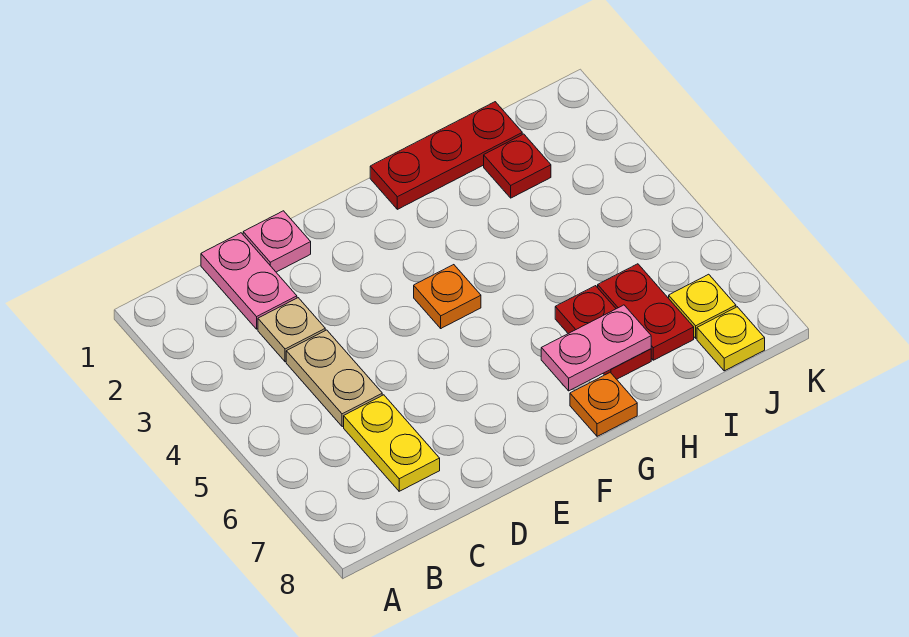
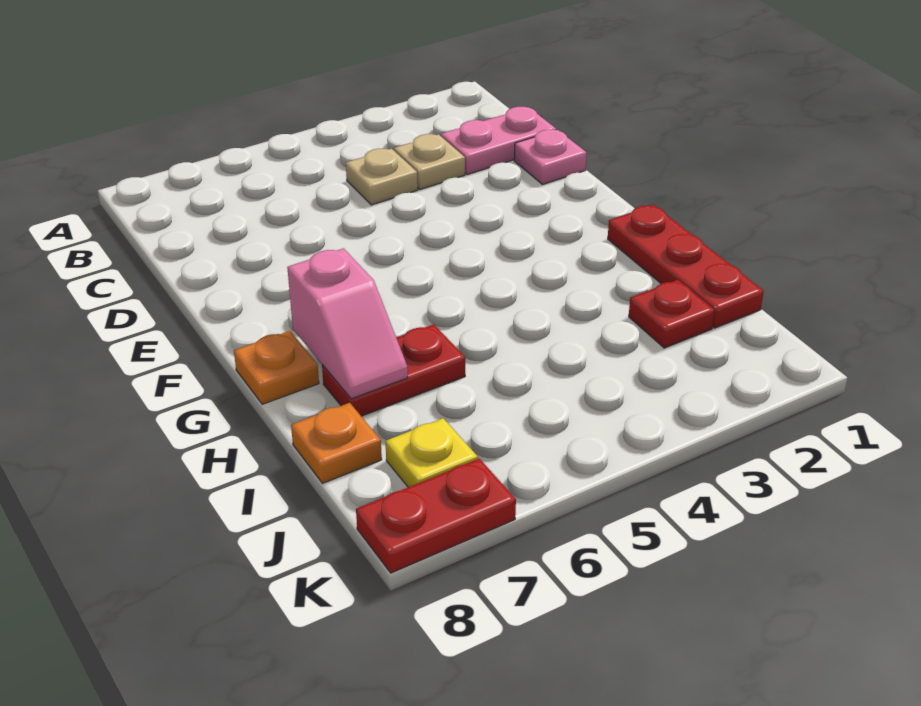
tan 1x2 plate [286,330,382,427] -> tan 1x1 plate [346,149,418,205]
yellow 1x2 plate [344,395,440,491] -> none
orange 1x1 plate [414,265,481,328] -> orange 1x1 plate moved to [291,403,382,483]
pink 1x2 plate [541,305,651,391] -> pink 1x2 slope [287,248,408,399]
red 1x2 plate [598,264,694,360] -> red 1x2 plate moved to [356,458,516,573]
yellow 1x1 plate [697,307,765,371] -> none

